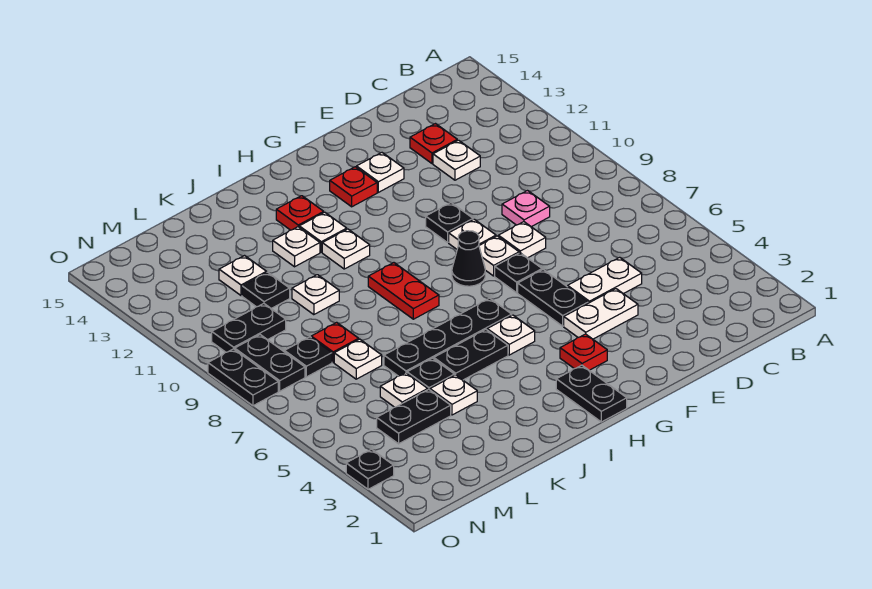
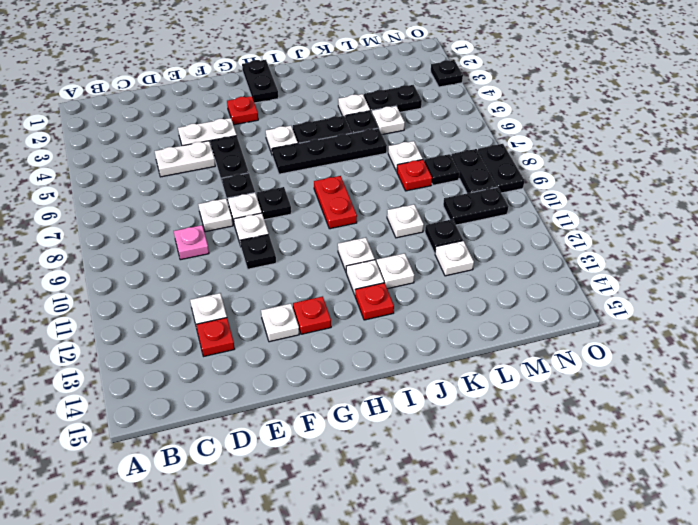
black 1x1 cone [452,231,485,286] -> black 1x1 plate [257,187,291,220]

